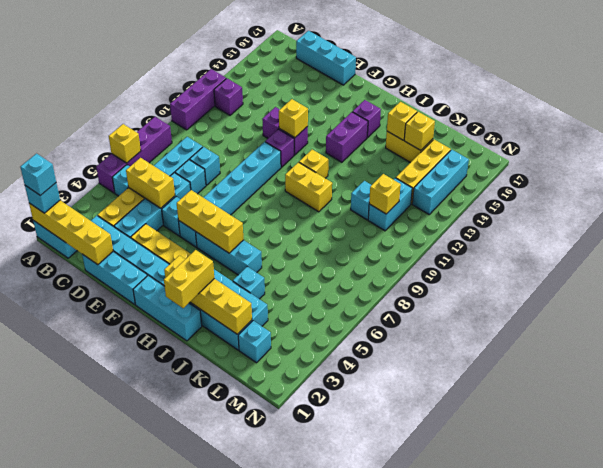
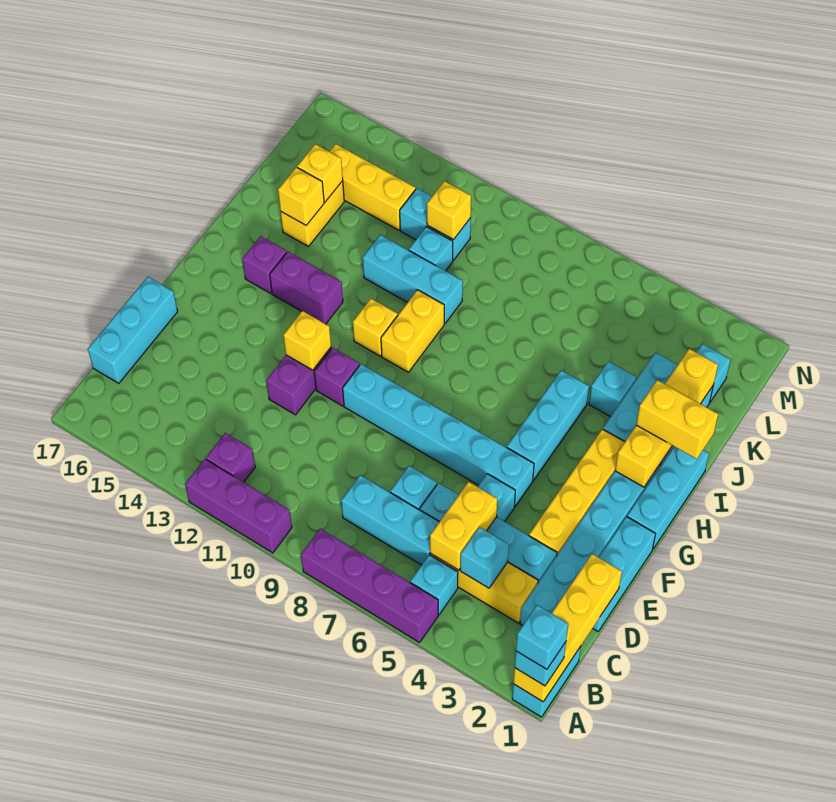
yellow 1x1 brick [109,124,141,163] -> none
cyan 1x1 brick [190,147,220,185] -> cyan 1x1 brick moved to [460,527,509,588]
yellow 1x3 brick [177,190,244,253] -> none
cyan 1x3 brick [412,150,469,214] -> cyan 1x3 brick moved to [363,235,463,323]

